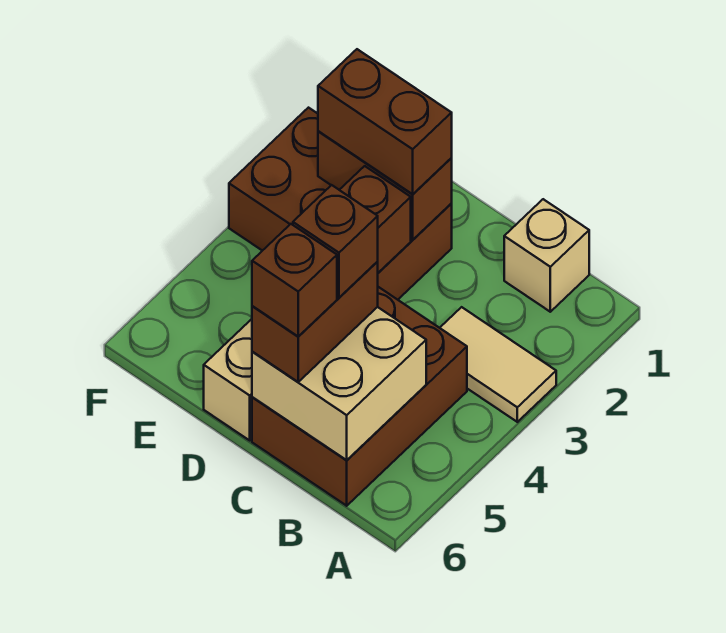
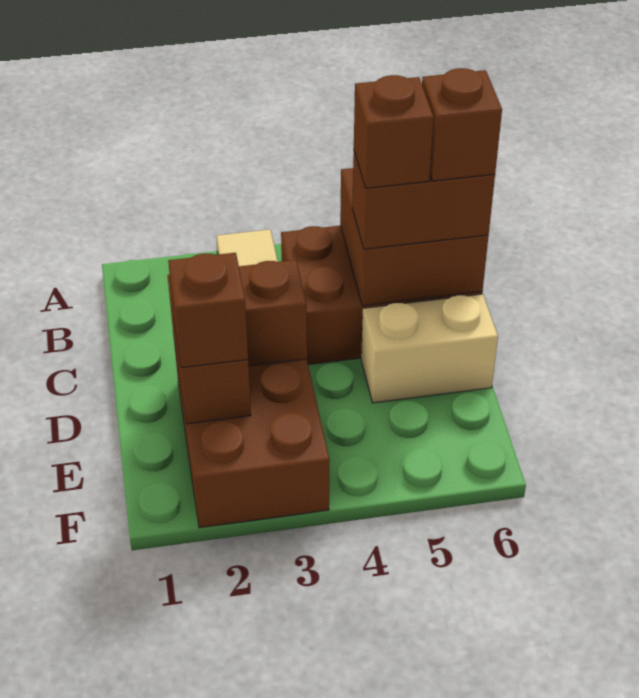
tan 1x1 brick [504,199,589,312] -> none
tan 2x2 brick [252,307,426,460] -> brown 2x2 brick [340,168,488,306]
brown 1x2 brick [318,49,452,194] -> brown 1x1 brick [168,253,248,368]

